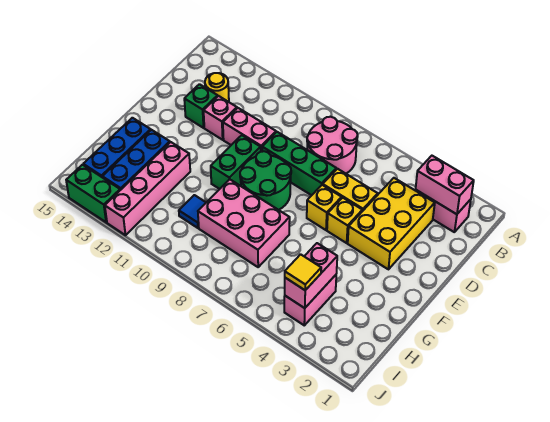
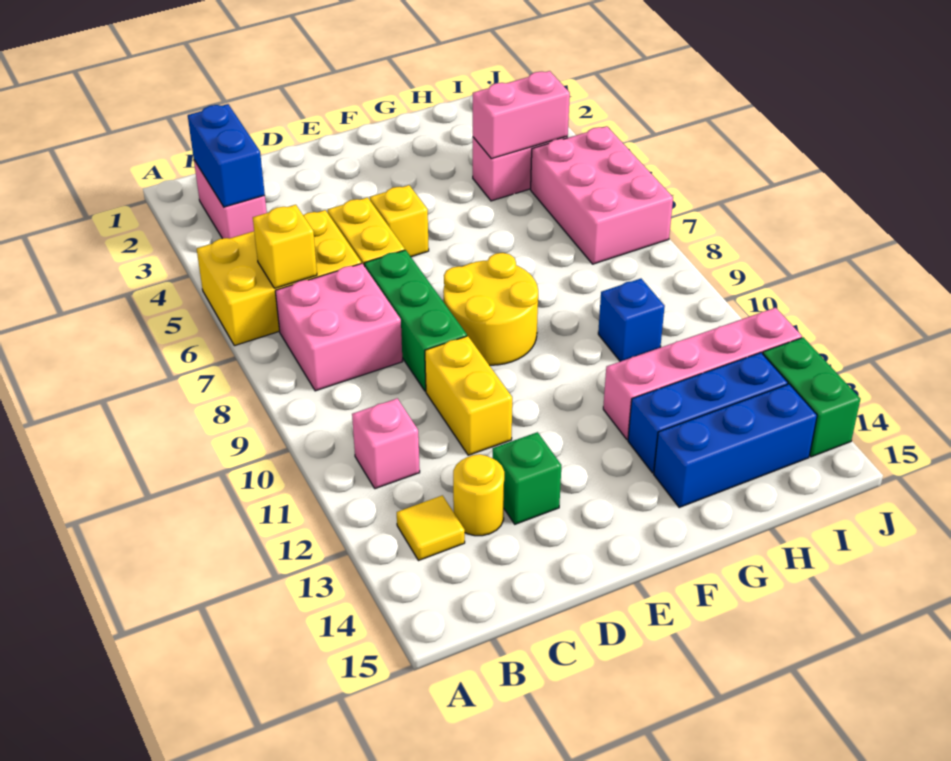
pink 1x2 brick [416,156,474,214] -> blue 1x2 brick [188,104,265,207]
pink 2x2 round brick [307,117,358,174] -> pink 2x2 brick [275,263,403,391]
yellow 2x3 brick [348,178,435,269] -> yellow 2x3 brick moved to [197,210,361,346]
pink 1x2 brick [223,108,276,152] -> yellow 1x2 brick [425,336,512,455]
pink 1x1 brick [204,96,237,140] -> pink 1x1 brick moved to [352,398,420,489]
yellow 1x1 brick [307,185,342,230] -> yellow 1x1 brick moved to [253,205,317,288]
green 2x2 round brick [240,151,291,210] -> yellow 2x2 round brick [443,253,538,365]
green 1x2 brick [211,135,261,189] -> none
pink 2x3 brick [198,179,290,267] -> pink 2x3 brick moved to [531,126,673,264]
blue 1x1 tile [179,195,206,228] -> blue 1x1 brick [598,279,665,362]
yellow 1x1 tile [285,254,321,290] -> yellow 1x1 tile moved to [397,495,465,561]

